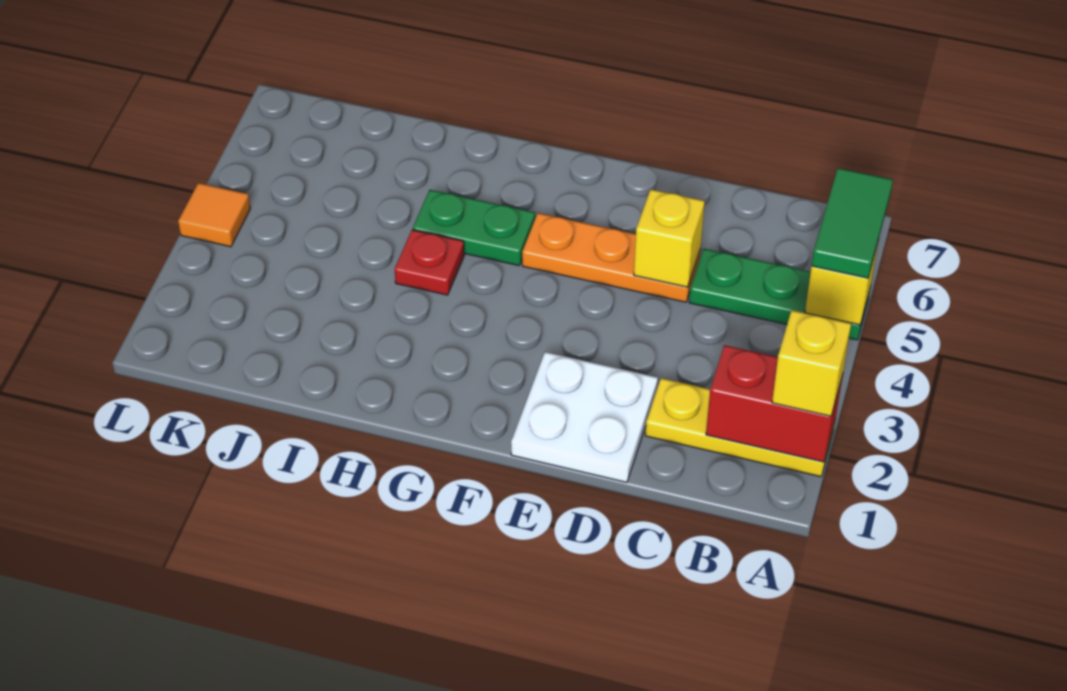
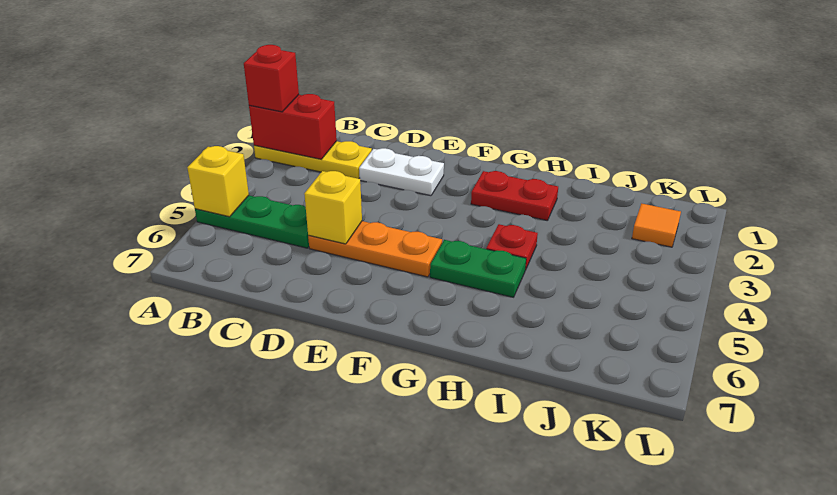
yellow 1x1 brick [772,310,851,416] -> red 1x1 brick [244,45,299,112]
green 1x2 tile [812,168,893,278] -> none
white 2x2 plate [511,352,658,483] -> white 1x2 plate [359,148,444,196]
none -> red 1x2 plate [471,171,558,221]
orange 1x1 tile [178,183,250,247] -> orange 1x1 tile moved to [632,203,681,247]

